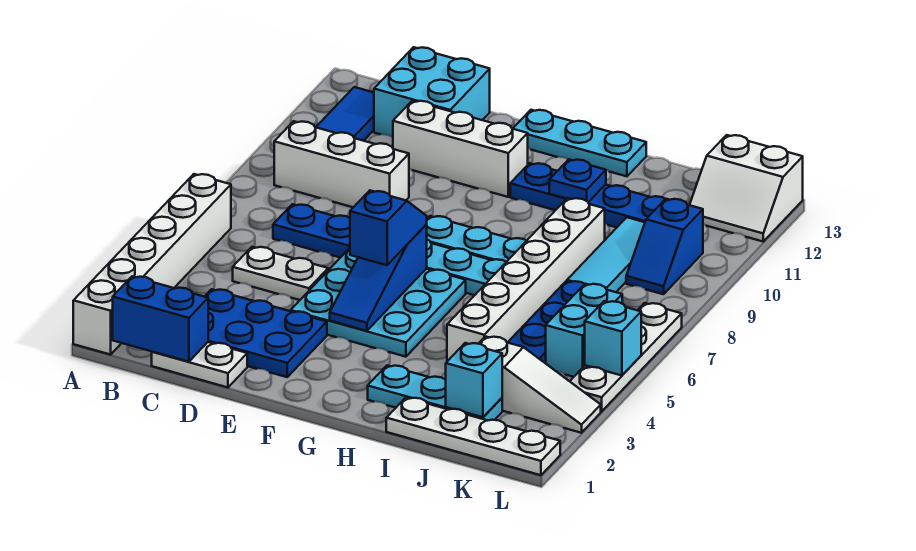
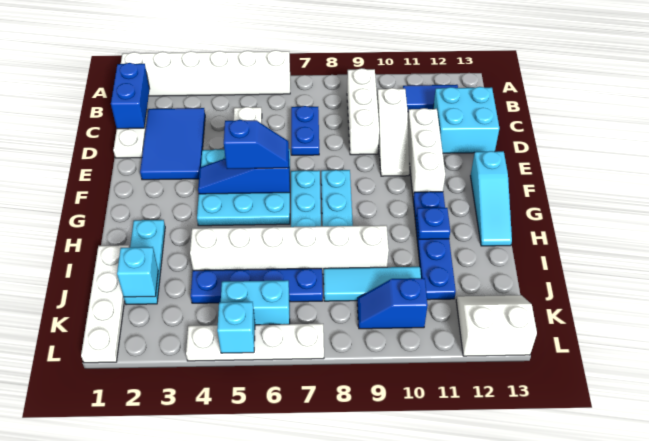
blue 2x3 plate [204,289,327,377] -> blue 2x3 tile [140,108,205,180]
cyan 1x3 plate [513,110,646,176] -> cyan 1x3 slope [471,151,512,246]
white 1x3 slope [478,336,601,433] -> white 1x3 slope moved to [377,88,410,176]
white 2x2 slope [690,135,803,241] -> white 2x2 slope turned to [456,295,537,356]

